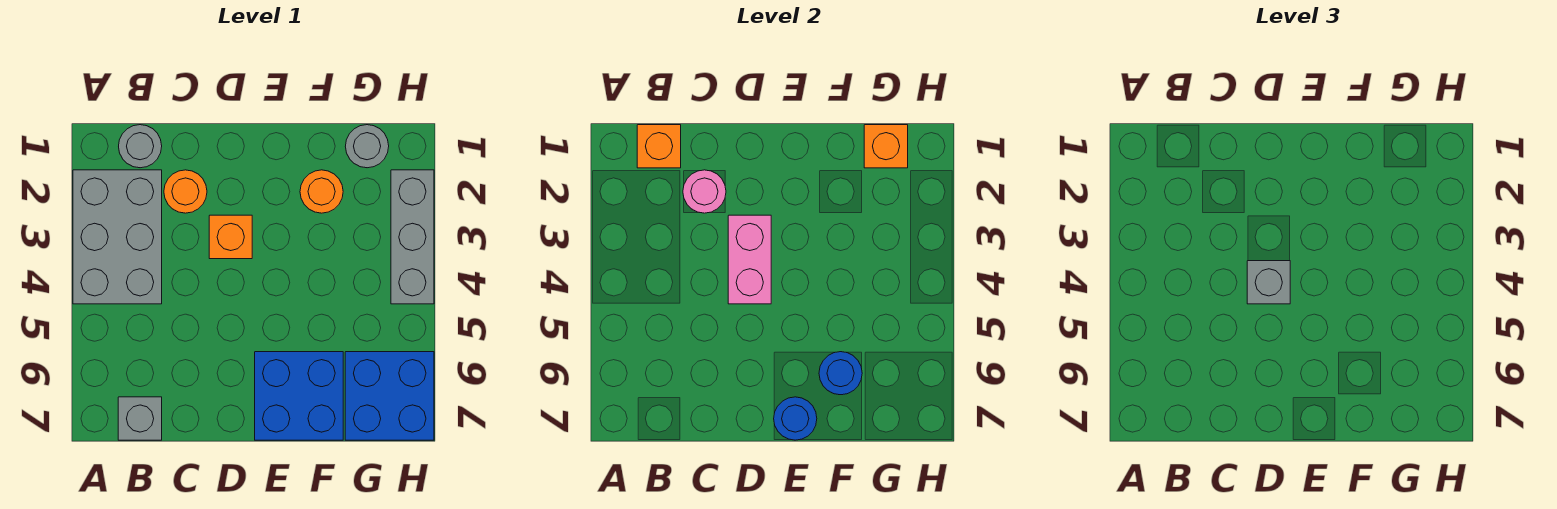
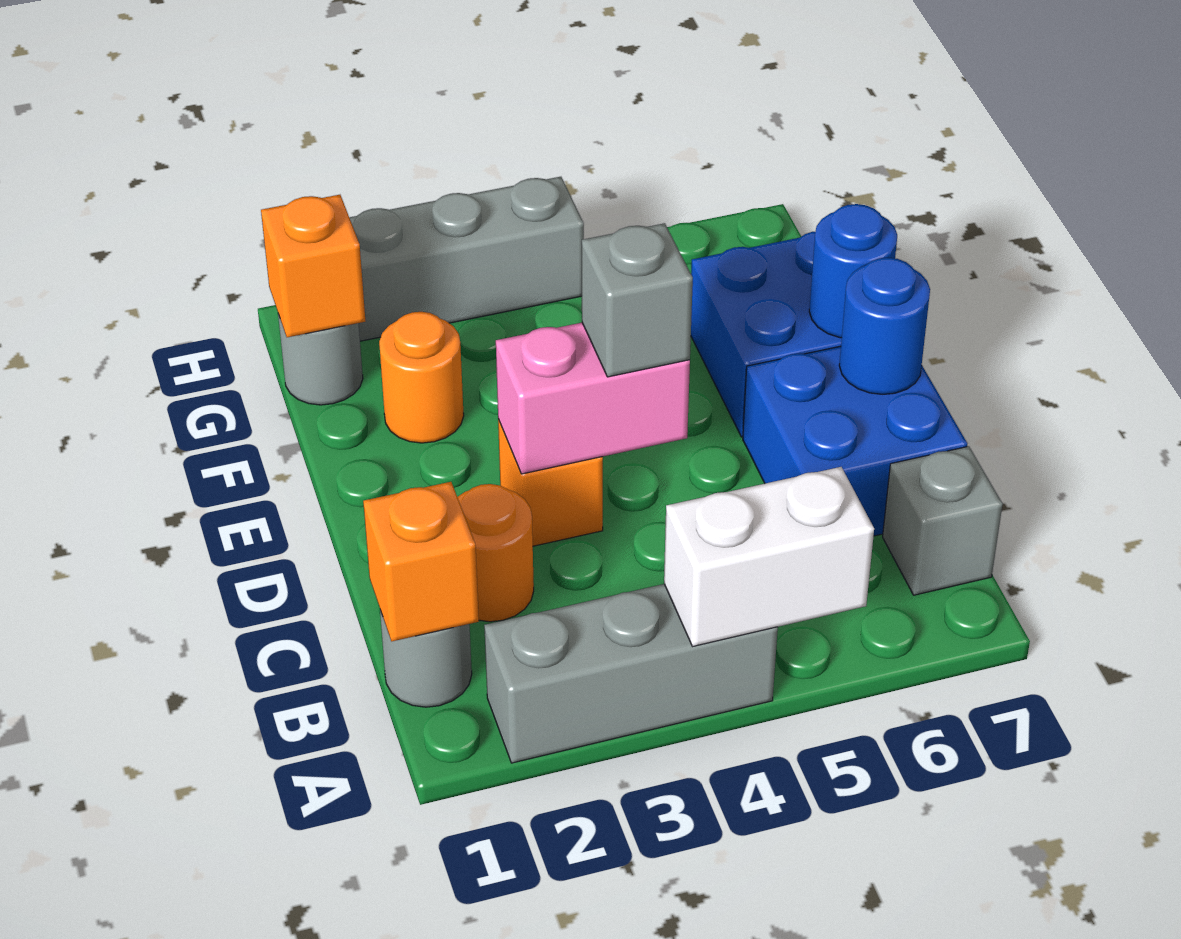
grey 2x3 brick [73,170,162,304] -> grey 1x3 brick [484,584,778,763]
none -> white 1x2 brick [664,467,874,647]
pink 1x1 round brick [683,170,726,213] -> none
blue 1x1 round brick [819,352,862,395] -> blue 1x1 round brick moved to [839,258,930,394]
blue 2x2 brick [345,352,434,440] -> blue 2x2 brick moved to [743,346,967,536]

